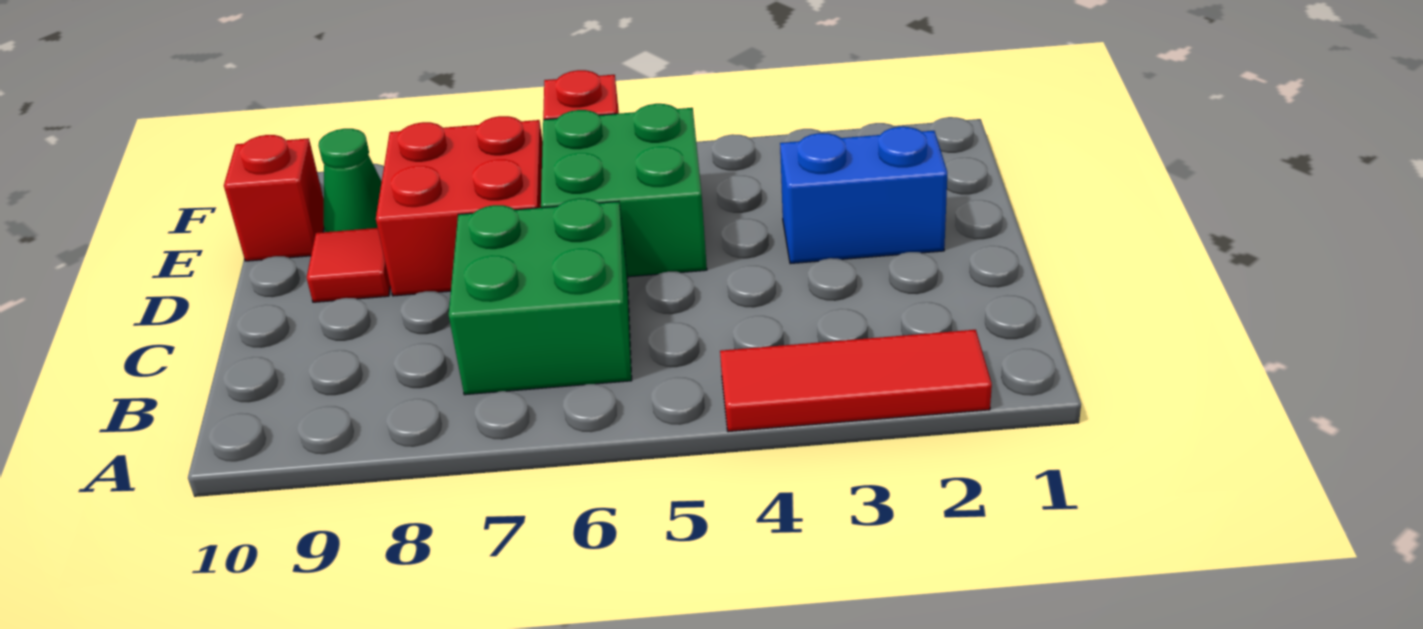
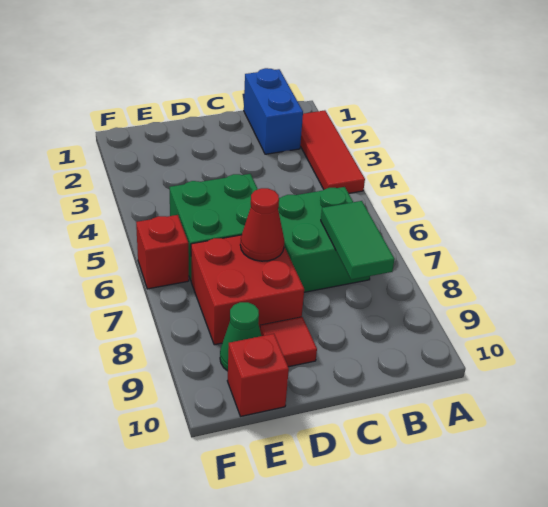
none -> green 1x2 tile [321,201,395,280]
blue 1x2 brick [780,127,947,264] -> blue 1x2 brick moved to [244,68,303,154]
none -> red 1x1 cone [240,188,284,261]

